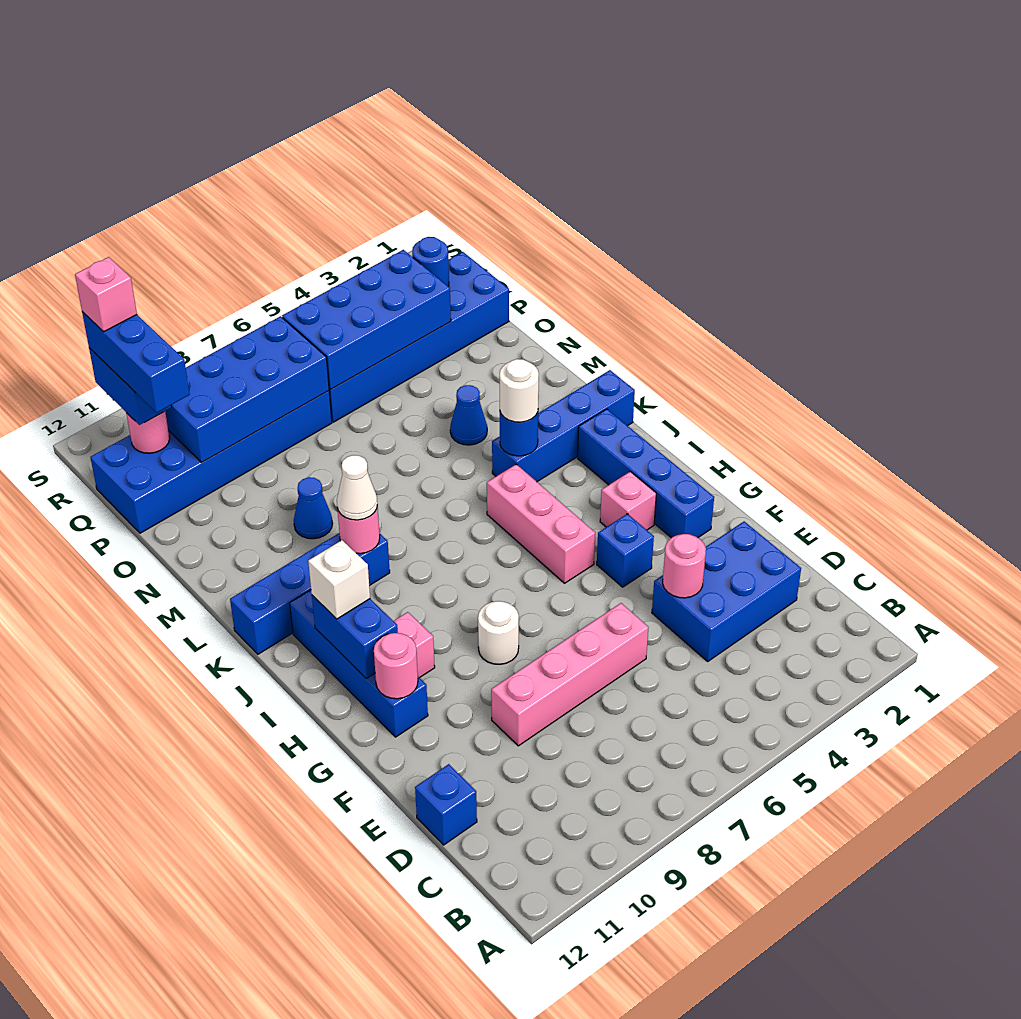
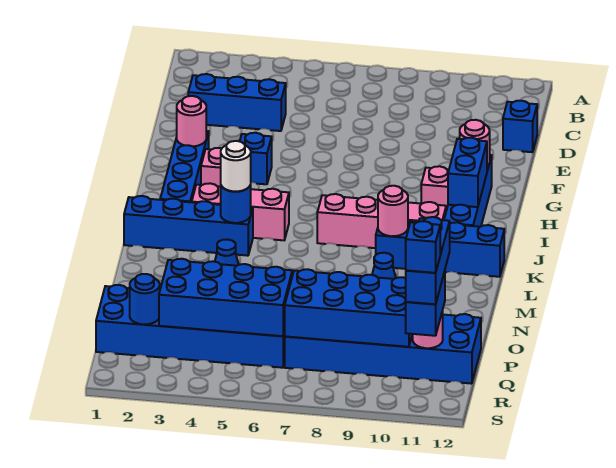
blue 2x3 brick [652,522,801,661] -> blue 1x3 brick [188,74,286,131]
pink 1x1 round brick [663,534,706,598] -> pink 1x1 round brick moved to [177,96,206,146]
pink 1x4 brick [491,603,648,746] -> pink 1x4 brick moved to [317,194,446,248]
white 1x1 round brick [478,601,519,664] -> none
pink 1x3 brick [487,464,595,583] -> pink 1x3 brick turned to [192,183,289,240]
white 1x1 brick [308,540,370,619] -> none
white 1x1 cone [337,455,377,520] -> none
pink 1x1 brick [75,257,137,332] -> blue 1x1 brick [406,221,440,273]

